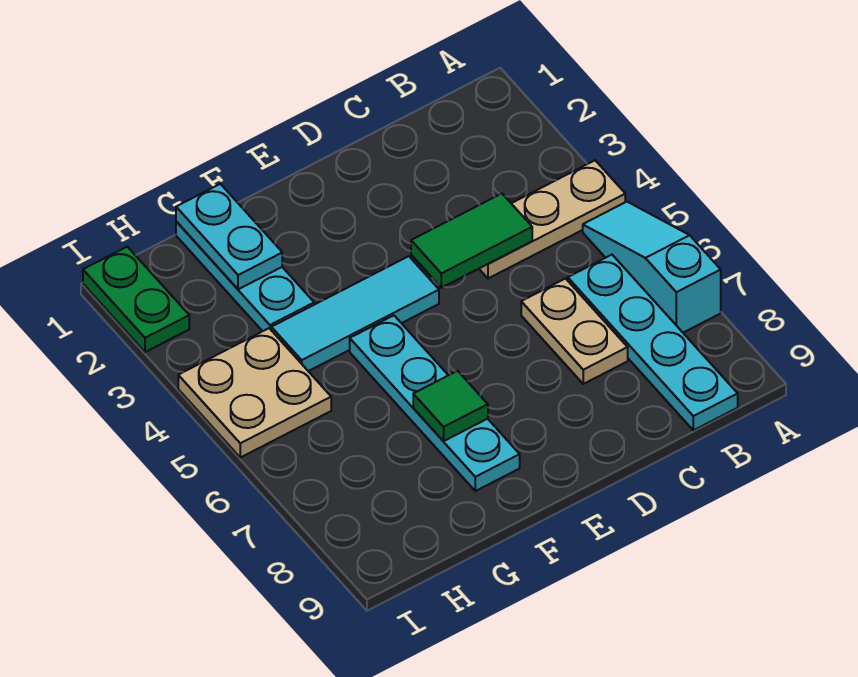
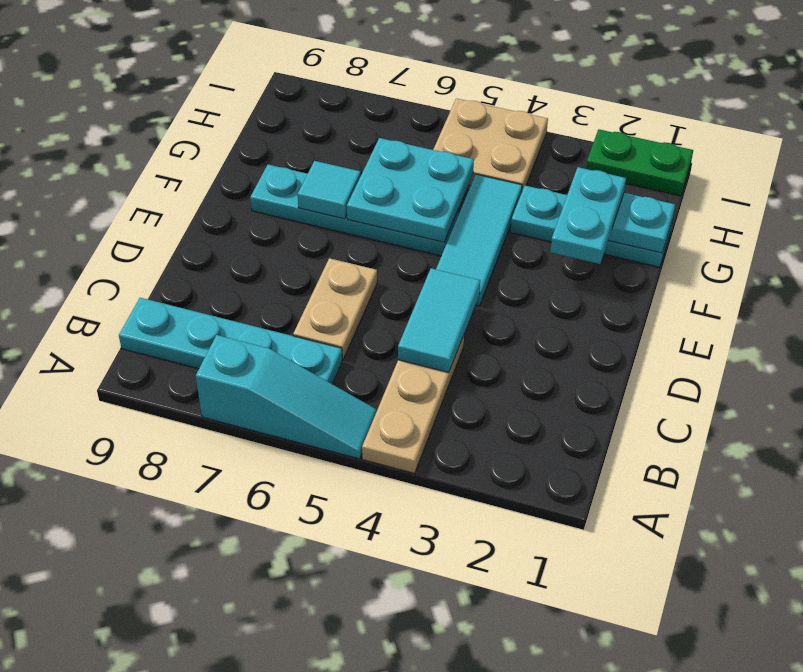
green 1x2 tile [411,194,532,288] -> cyan 1x2 tile [398,268,480,373]
tan 1x2 plate [521,279,628,384] -> tan 1x2 plate turned to [293,258,377,360]
none -> cyan 1x2 plate [550,167,626,264]
none -> cyan 2x2 plate [347,138,474,242]
green 1x1 tile [413,371,488,441] -> cyan 1x1 tile [298,161,361,219]

